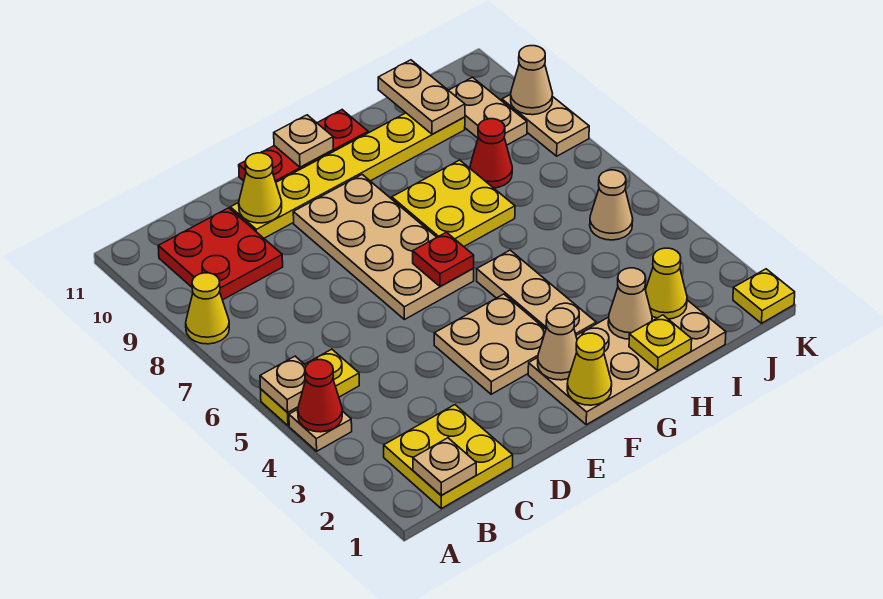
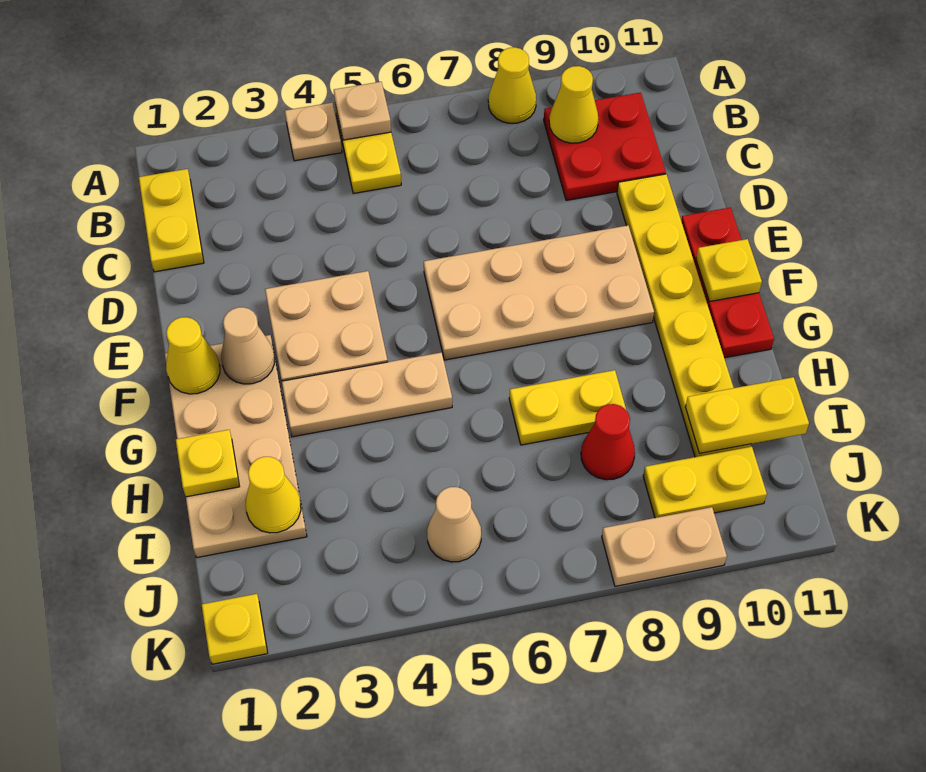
red 1x1 cone [298,360,342,432] -> none
yellow 2x2 plate [384,405,513,509] -> yellow 1x2 plate [139,169,204,272]
tan 1x1 plate [413,438,476,495] -> none
yellow 1x1 cone [239,153,282,223] -> yellow 1x1 cone moved to [549,66,598,143]
red 1x1 plate [413,232,474,286] -> none
tan 1x1 plate [274,115,333,167] -> yellow 1x1 plate [696,239,762,302]
yellow 2x2 plate [392,160,515,247] -> yellow 1x2 plate [509,370,626,445]
tan 1x1 cone [608,268,652,339] -> none
tan 1x2 plate [378,60,465,134] -> yellow 1x2 plate [685,377,809,453]
tan 1x2 plate [448,77,527,145] -> yellow 1x2 plate [643,447,767,518]
tan 1x1 cone [511,46,552,115] -> none

